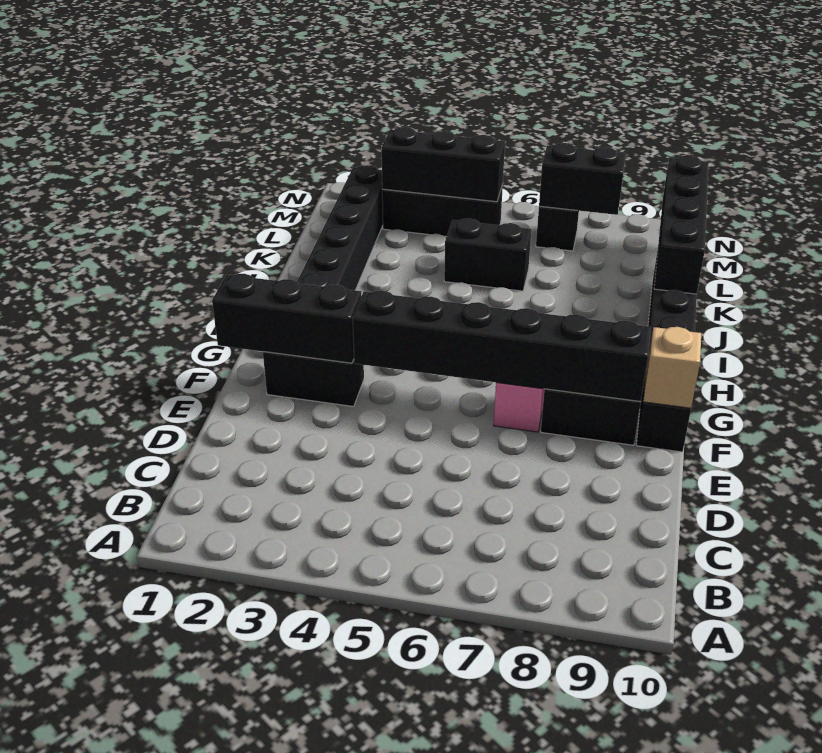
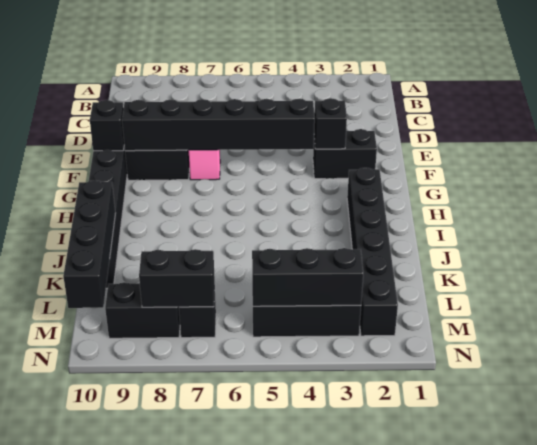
black 1x3 brick [212,274,361,363] -> black 1x1 brick [314,98,347,149]
tan 1x1 brick [643,327,701,408] -> black 1x1 brick [90,100,124,151]
black 1x2 brick [444,219,531,291] -> black 1x2 brick moved to [105,282,180,338]

